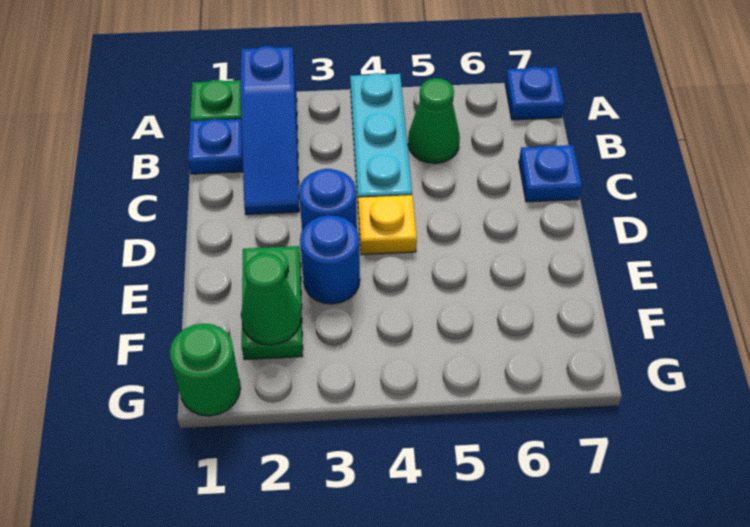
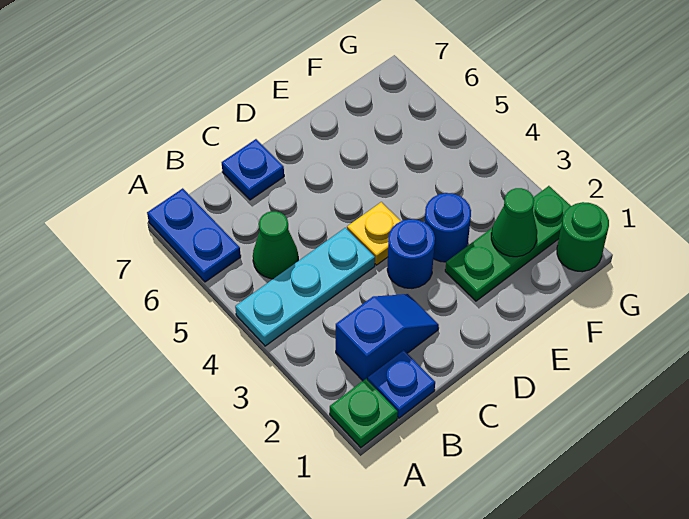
blue 1x3 slope [240,46,299,215] -> blue 1x2 slope [336,294,439,381]
blue 1x1 plate [505,67,564,120] -> blue 1x2 plate [147,188,241,282]
green 1x2 plate [242,246,303,360] -> green 1x3 plate [445,186,571,301]

